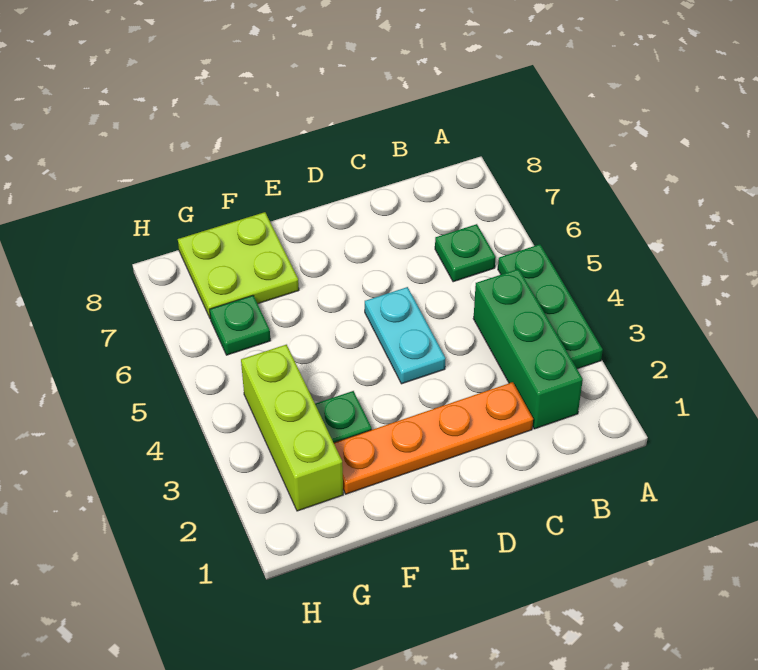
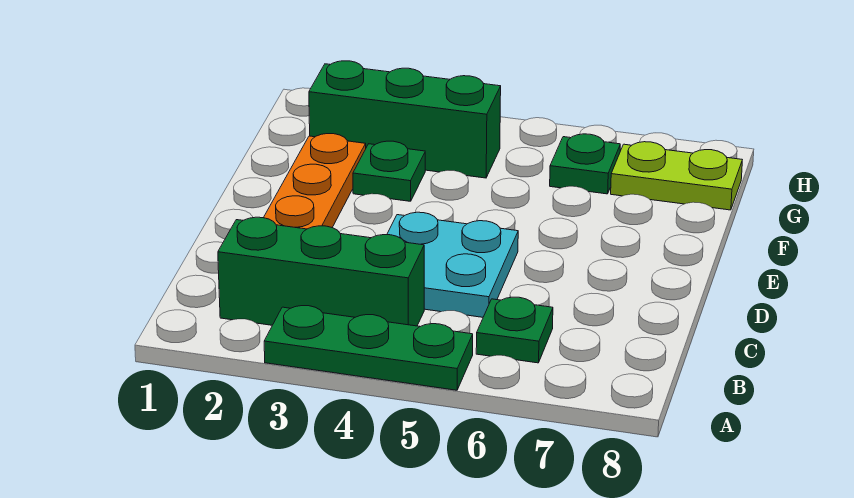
cyan 1x2 plate [365,287,446,384] -> cyan 2x2 plate [387,212,518,317]
lime 2x2 plate [178,212,299,319] -> lime 1x2 plate [611,142,742,210]
lime 1x3 brick [241,345,343,511] -> green 1x3 brick [309,61,501,178]

